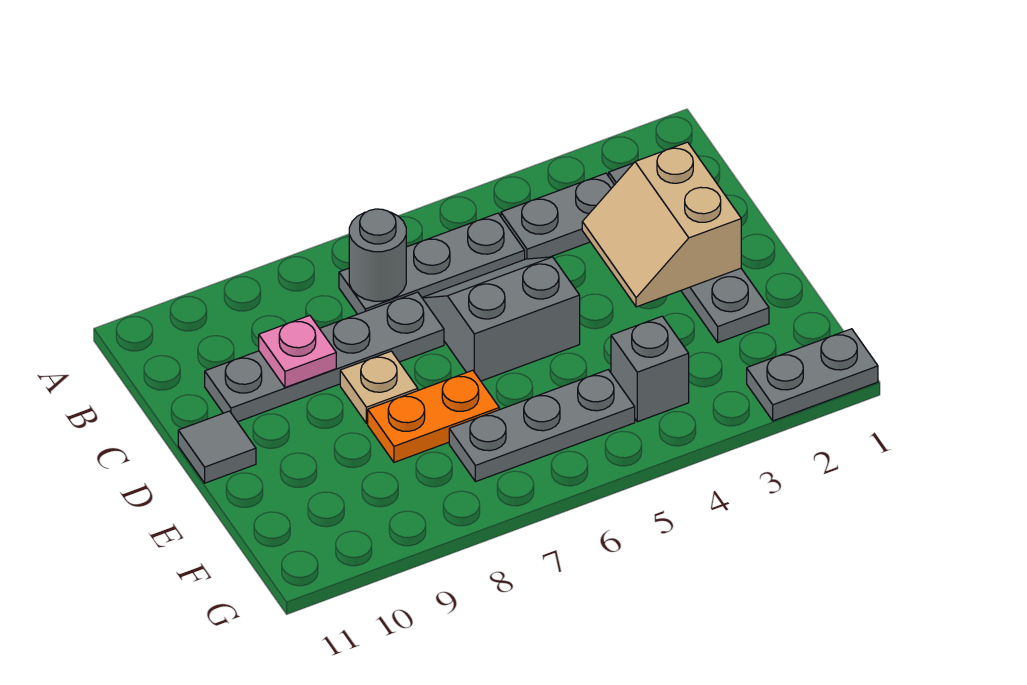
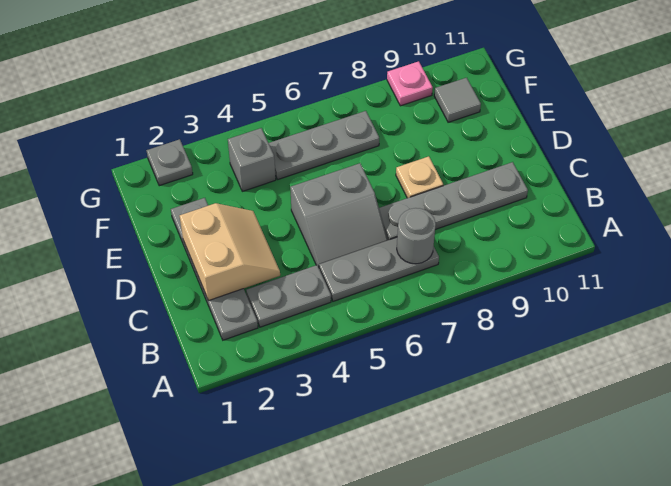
pink 1x1 plate [259,315,336,387] -> pink 1x1 plate moved to [387,61,433,106]
grey 1x1 tile [178,411,256,483] -> grey 1x1 tile moved to [434,78,481,122]
orange 1x2 plate [368,370,499,462] -> none
grey 1x2 plate [747,329,878,421] -> grey 1x1 plate [146,139,193,186]

